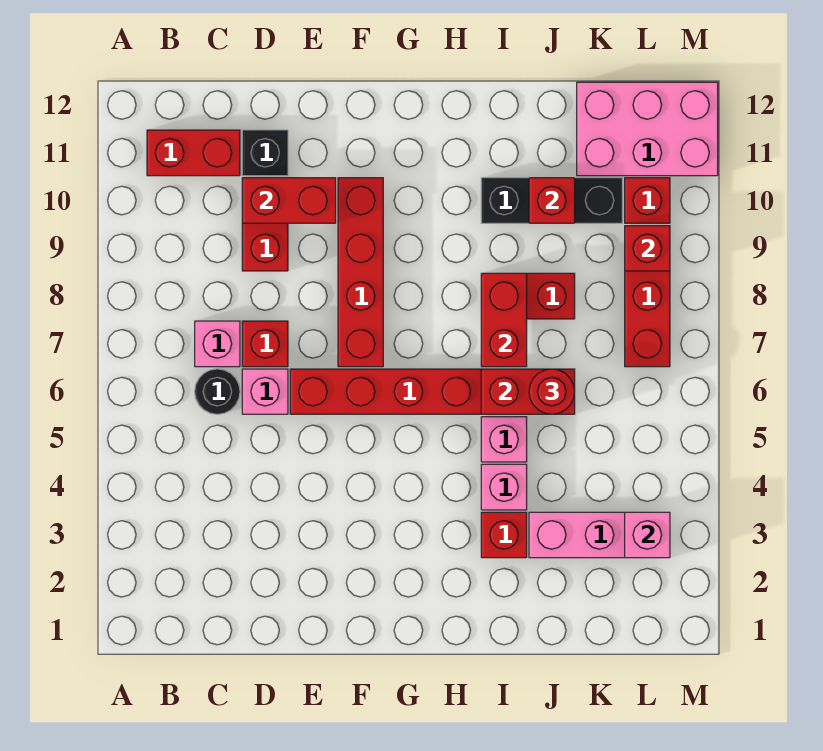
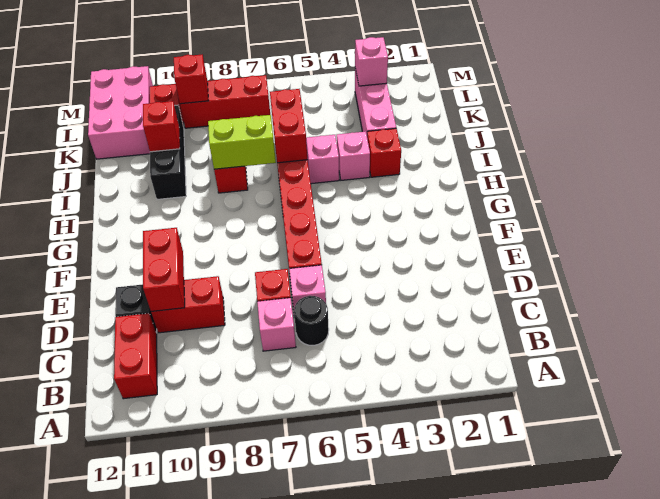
red 1x4 brick [338,178,383,367] -> none
red 1x2 brick [481,273,527,367] -> lime 1x2 brick [208,115,276,169]
red 1x1 round brick [529,369,574,414] -> none

